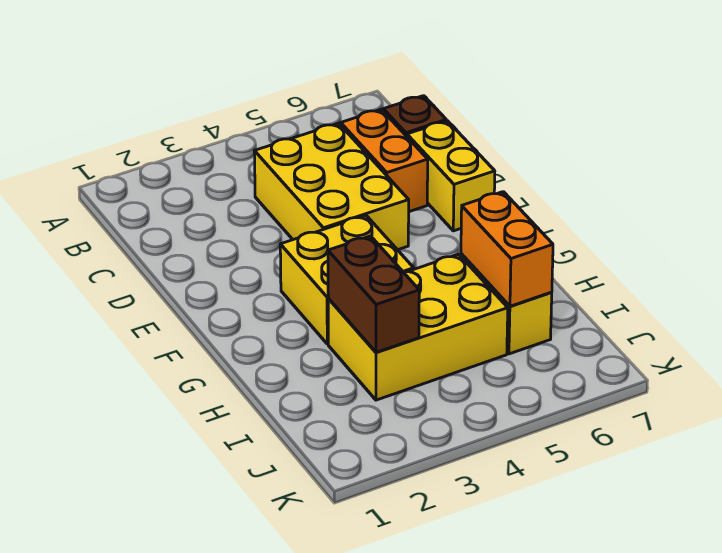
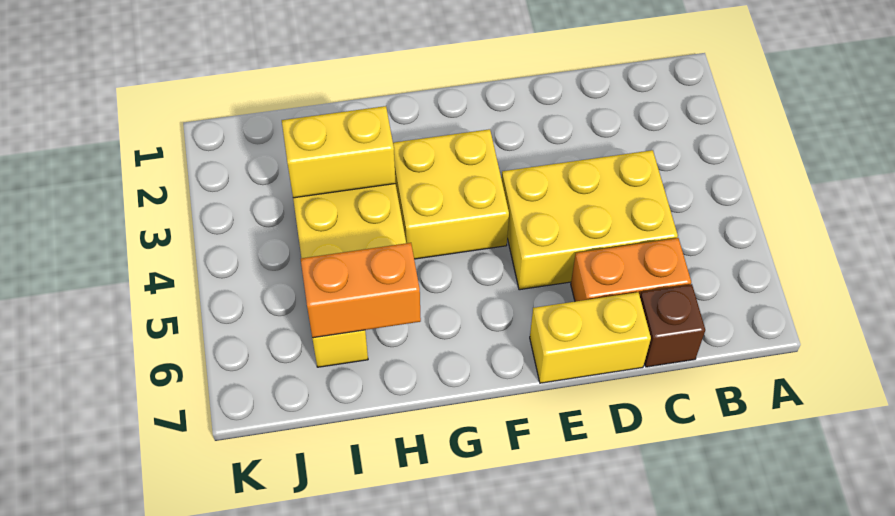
brown 1x2 brick [328,236,419,352] -> yellow 1x2 brick [282,106,396,198]

